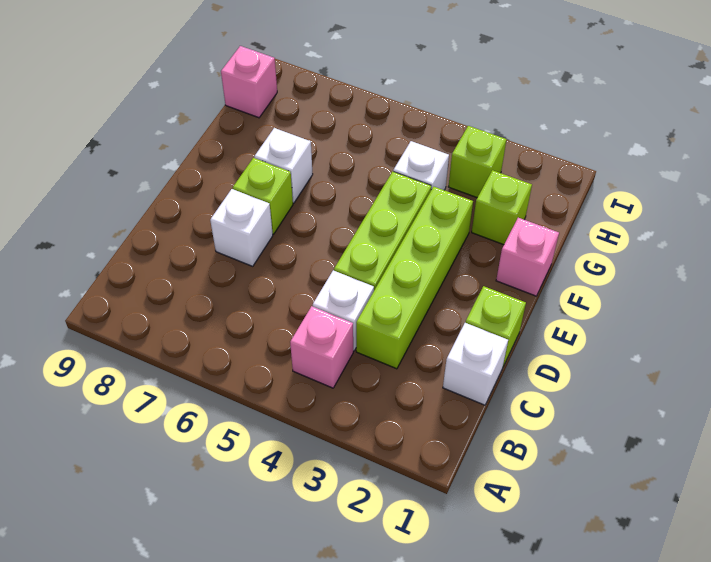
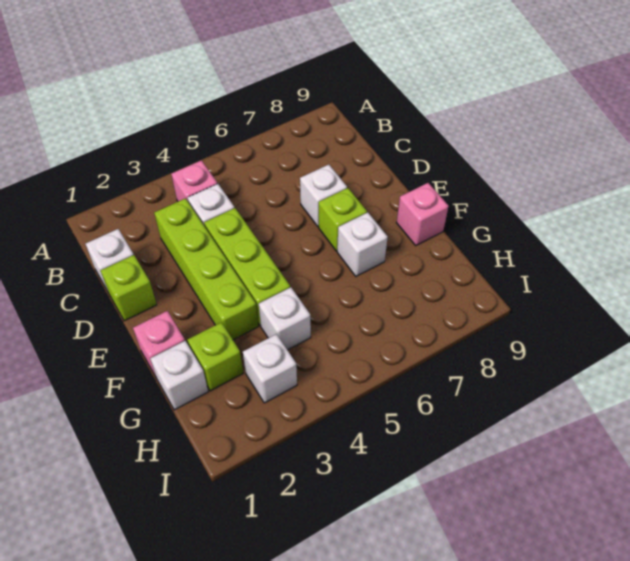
none -> white 1x1 brick [150,341,208,410]
lime 1x1 brick [448,126,507,198] -> white 1x1 brick [243,334,297,403]
pink 1x1 brick [221,46,277,118] -> pink 1x1 brick moved to [397,183,449,245]

